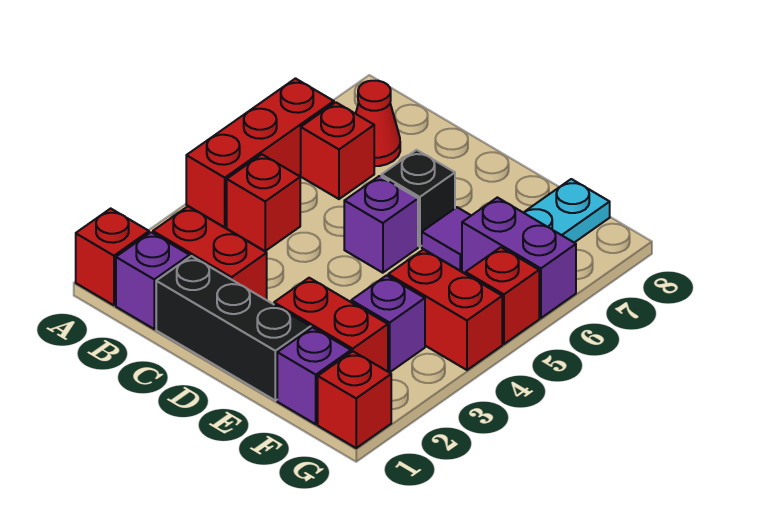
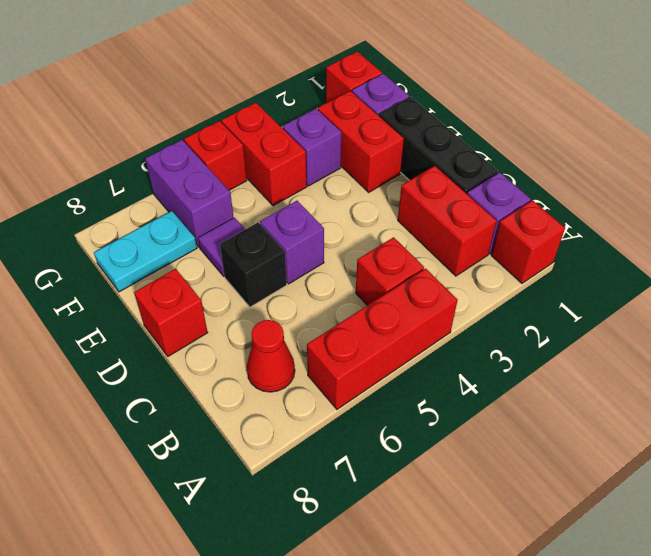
red 1x1 brick [301,102,374,199] -> red 1x1 brick moved to [134,269,208,356]

